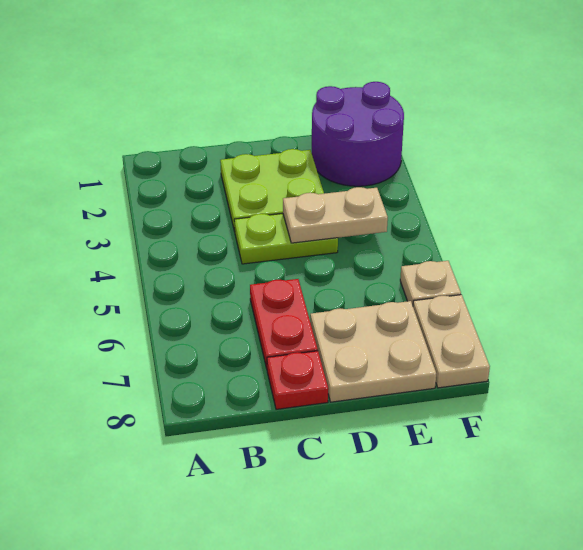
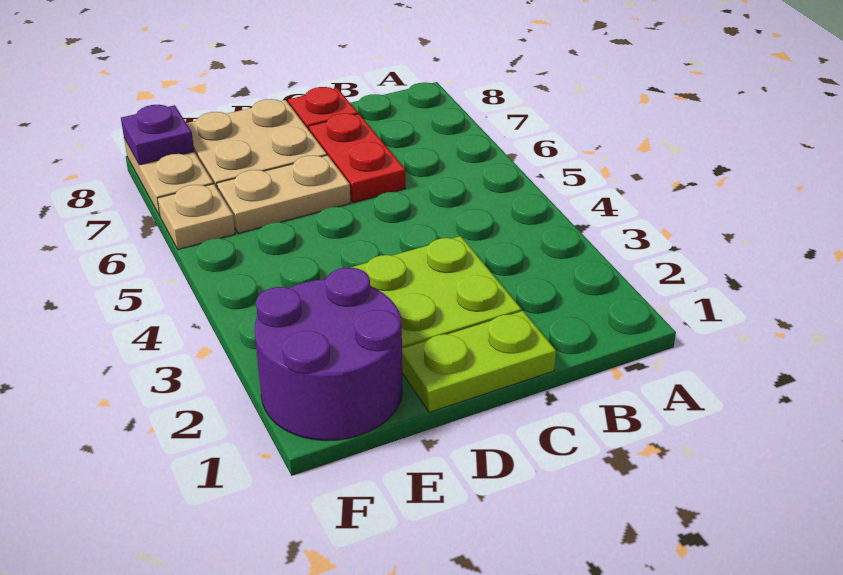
lime 1x2 plate [234,214,338,264] -> lime 1x2 plate moved to [402,311,556,412]
tan 1x2 plate [283,187,388,243] -> tan 1x2 plate moved to [217,155,350,233]
none -> purple 1x1 plate [121,105,194,165]

